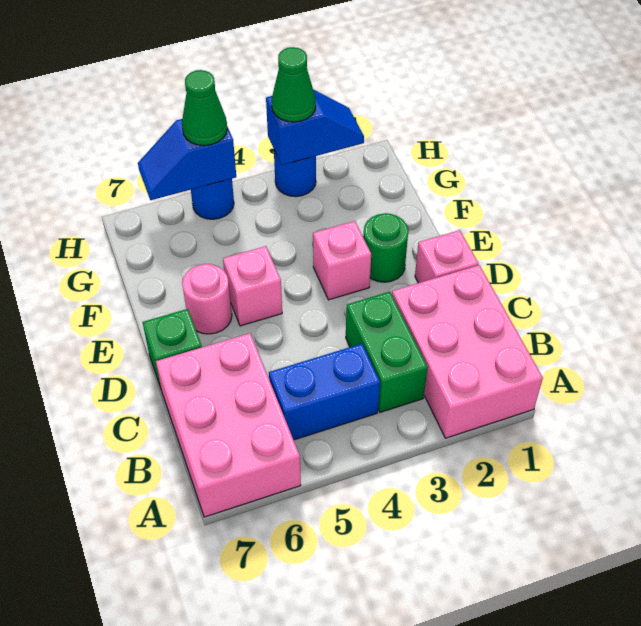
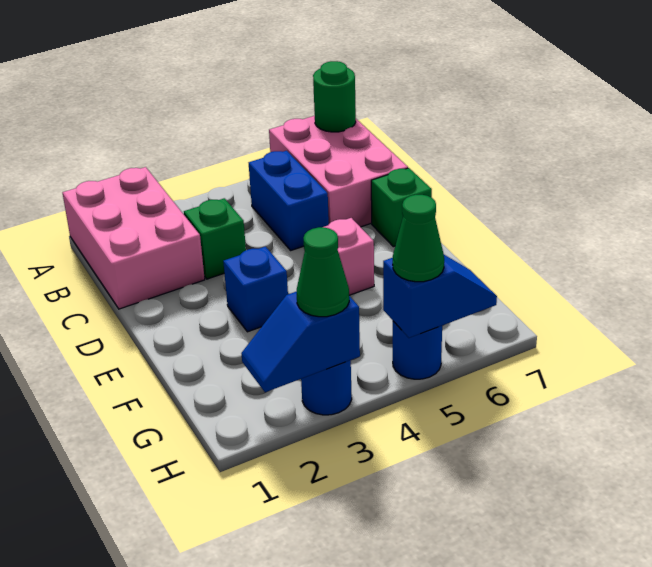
green 1x2 brick [346,292,428,412] -> green 1x1 brick [184,198,246,279]
blue 1x2 brick [269,344,380,440] -> blue 1x2 brick turned to [249,151,329,250]
pink 1x1 brick [415,230,478,283] -> none
green 1x1 round brick [363,213,408,282] -> green 1x1 round brick moved to [313,61,356,132]
pink 1x1 brick [313,221,371,300] -> blue 1x1 brick [223,246,288,332]
pink 1x1 round brick [182,264,232,334] -> none

